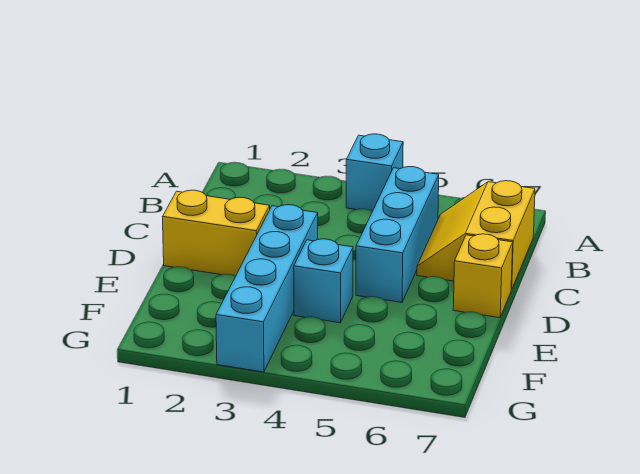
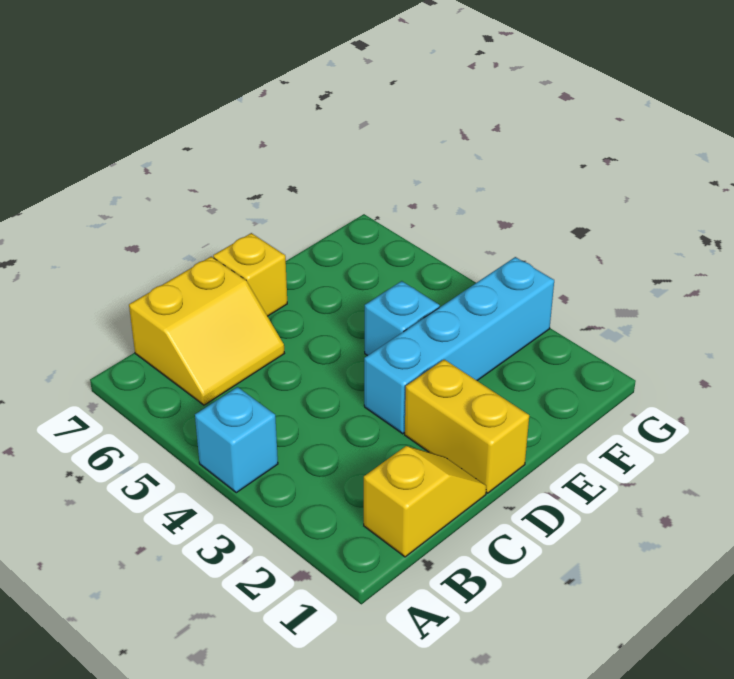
none -> yellow 1x2 slope [364,446,486,557]
cyan 1x3 brick [356,167,439,302] -> none

